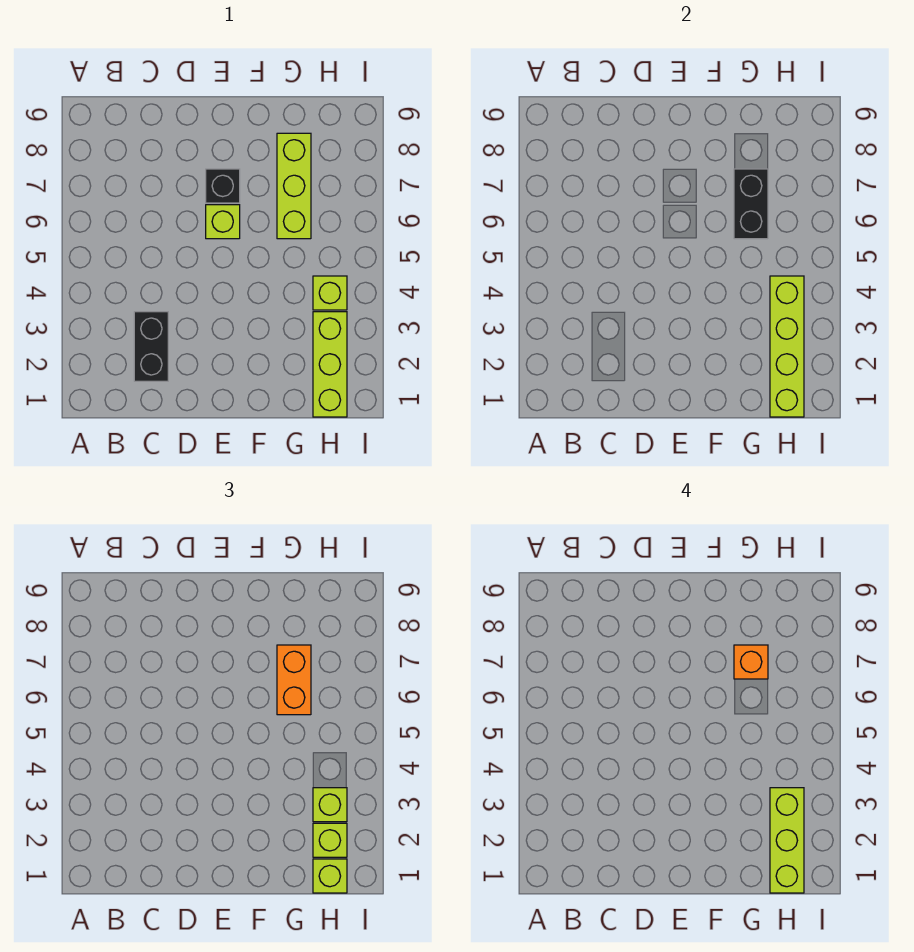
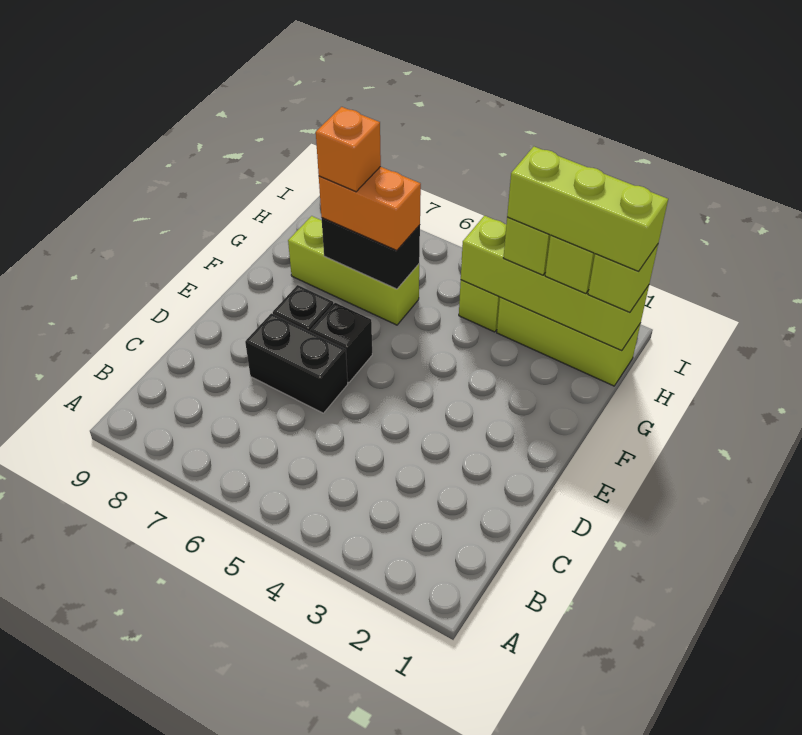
black 1x2 brick [134,312,168,381] -> black 1x2 brick moved to [245,313,348,413]
lime 1x1 brick [206,205,240,239] -> black 1x1 brick [310,303,372,383]

